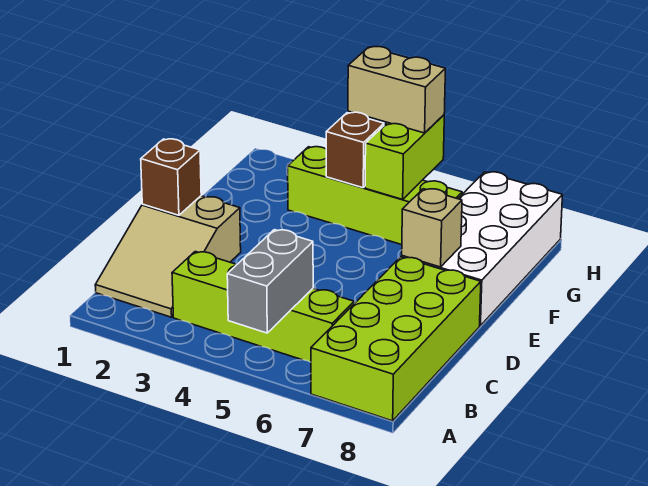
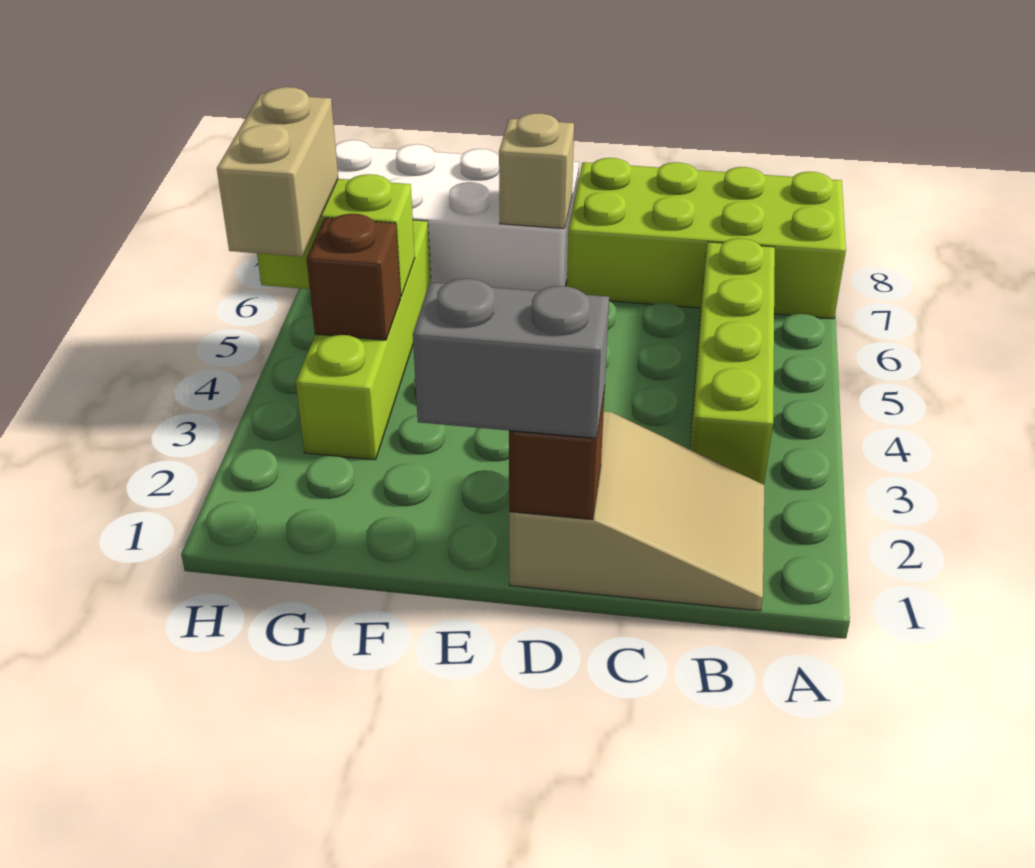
grey 1x2 brick [227,230,313,333] -> grey 1x2 brick moved to [413,278,609,438]

